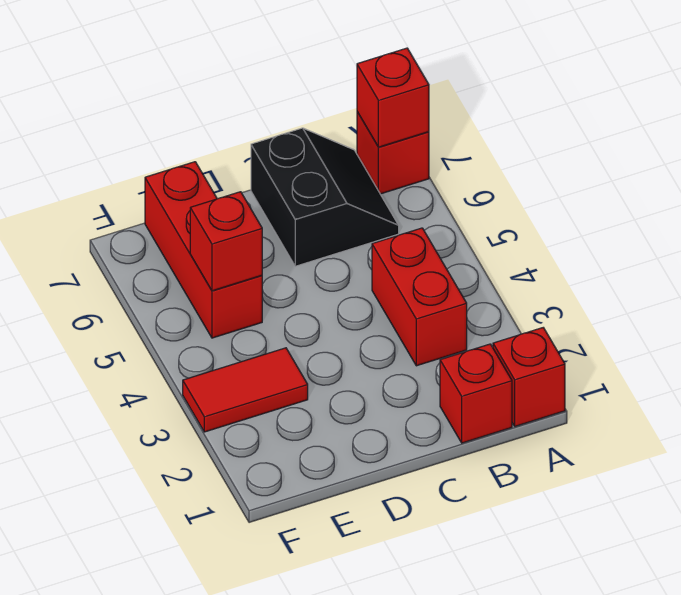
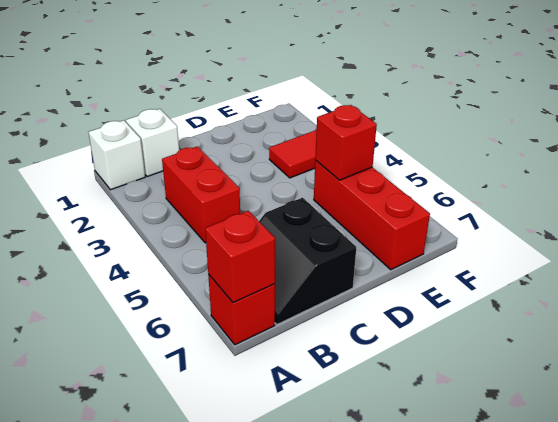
red 1x1 brick [493,328,565,426] -> white 1x1 brick [88,120,145,190]
red 1x1 brick [440,344,512,443] -> white 1x1 brick [126,109,179,177]

